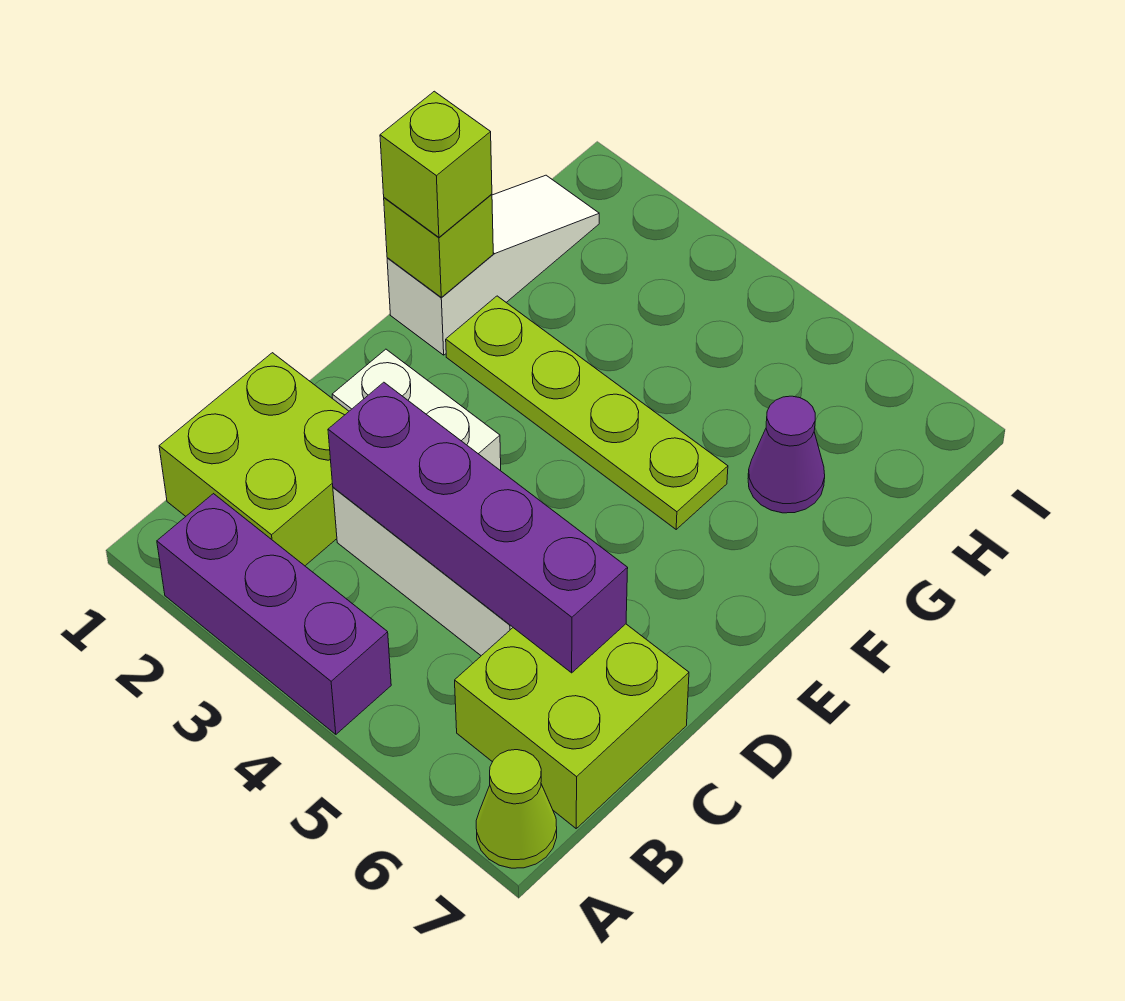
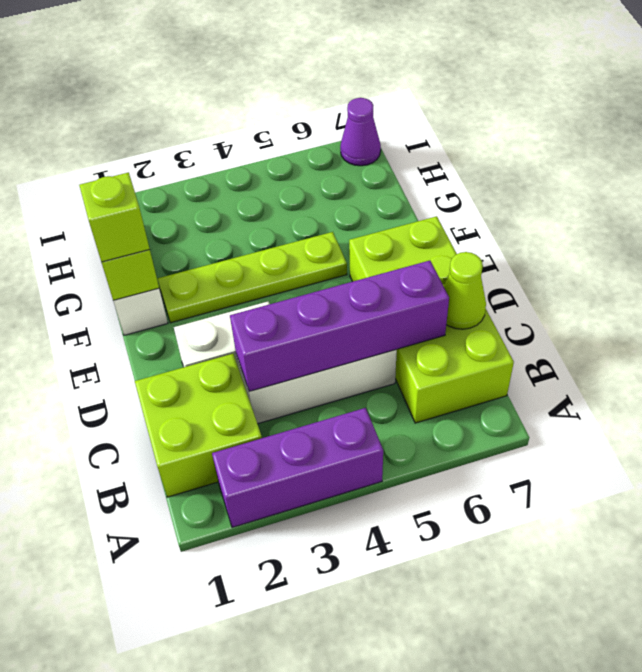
lime 1x1 cone [476,750,557,868] -> lime 1x1 cone moved to [444,252,486,329]
lime 2x2 brick [455,624,689,828] -> lime 2x4 brick [349,216,514,423]
purple 1x1 cone [748,396,825,513] -> purple 1x1 cone moved to [340,98,381,166]

